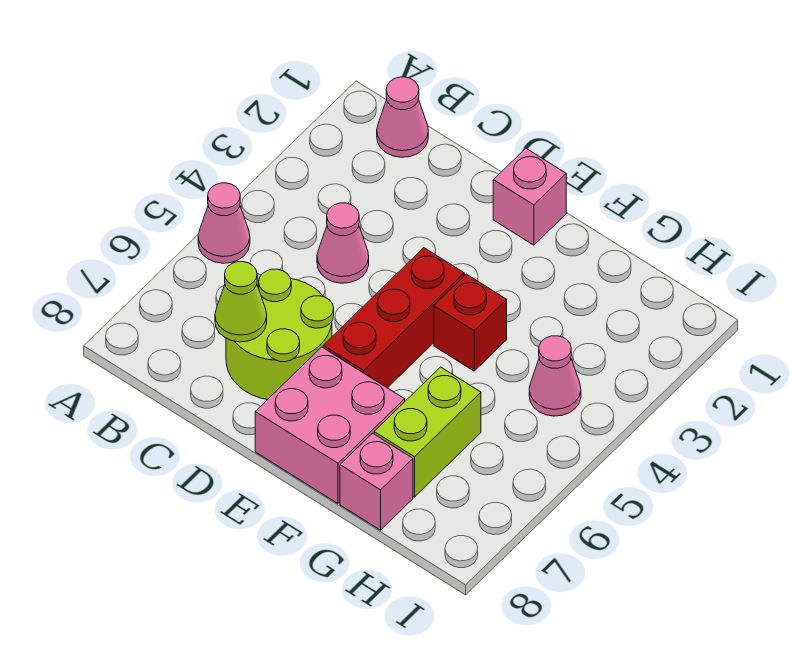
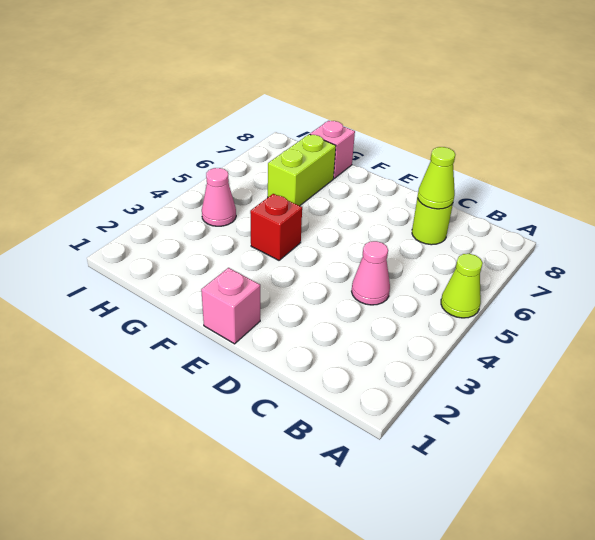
pink 1x1 cone [198,183,250,263] -> lime 1x1 cone [441,254,483,318]
pink 1x1 cone [377,77,428,157] -> none
lime 2x2 round brick [226,269,334,400] -> lime 1x1 round brick [412,197,453,245]
red 1x3 brick [323,248,464,388] -> none
pink 2x2 brick [255,347,405,503] -> none

